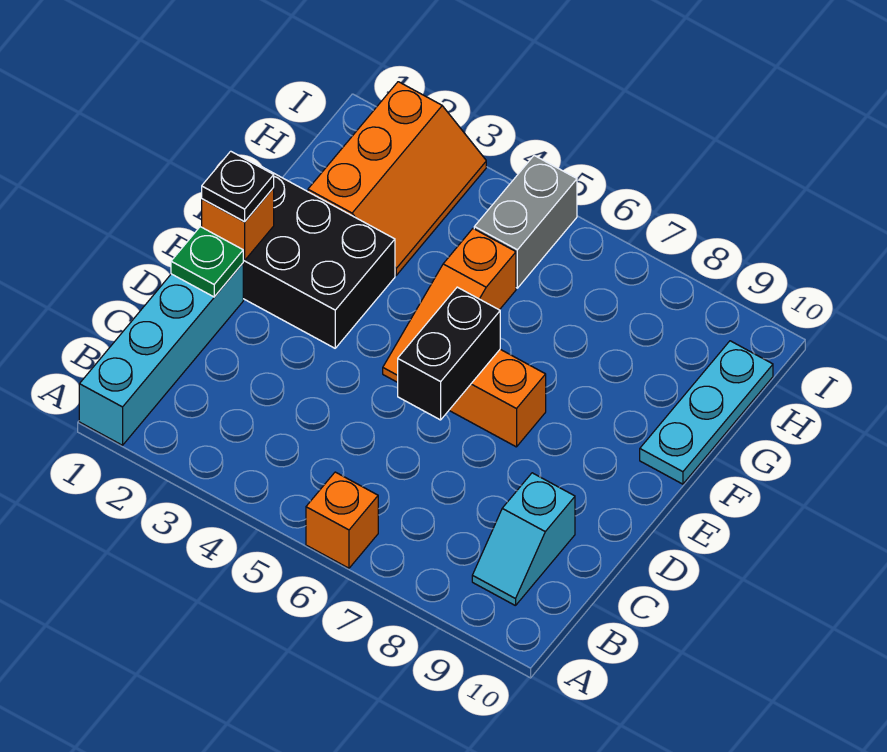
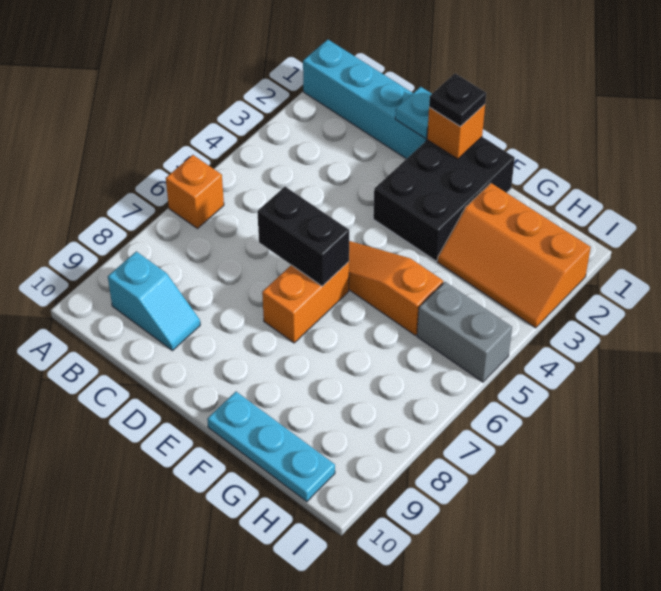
cyan 1x2 slope [472,473,575,606] -> cyan 1x2 slope turned to [108,251,200,351]
green 1x1 plate [171,227,243,297] -> cyan 1x1 plate [395,87,432,139]

